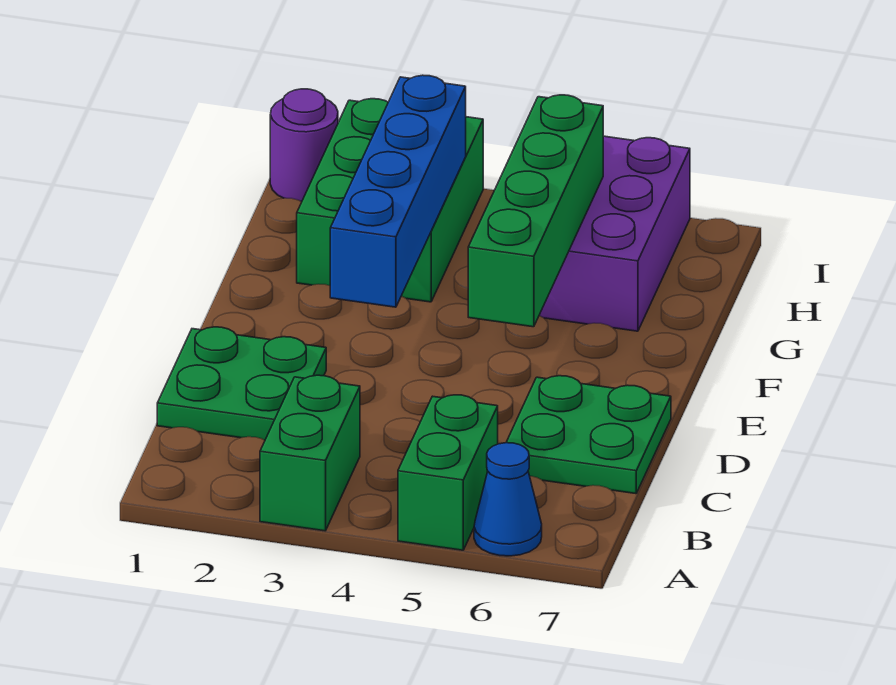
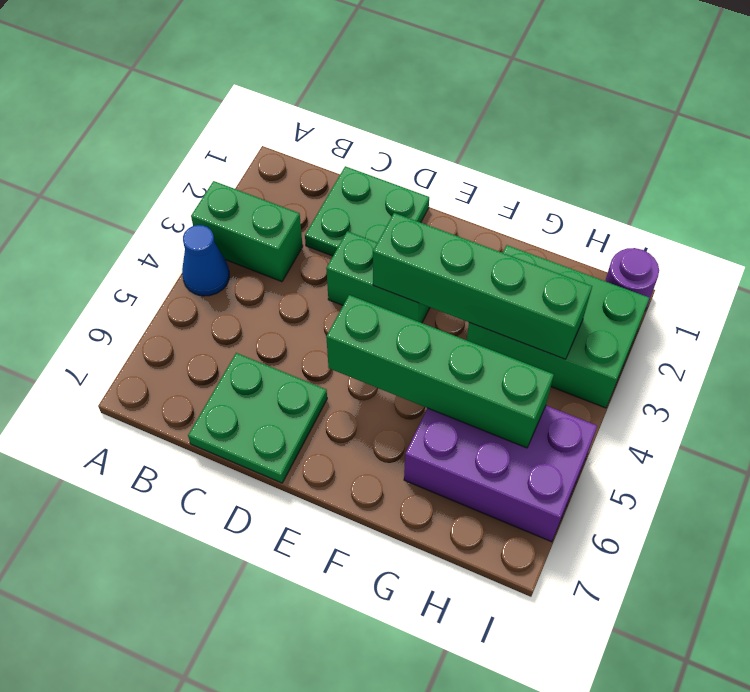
green 1x2 brick [398,395,498,550] -> green 1x2 brick moved to [326,231,430,323]
blue 1x1 cone [474,443,542,556] -> blue 1x1 cone moved to [182,225,229,296]
blue 1x4 brick [330,75,466,307] -> green 1x4 brick [373,213,592,359]

